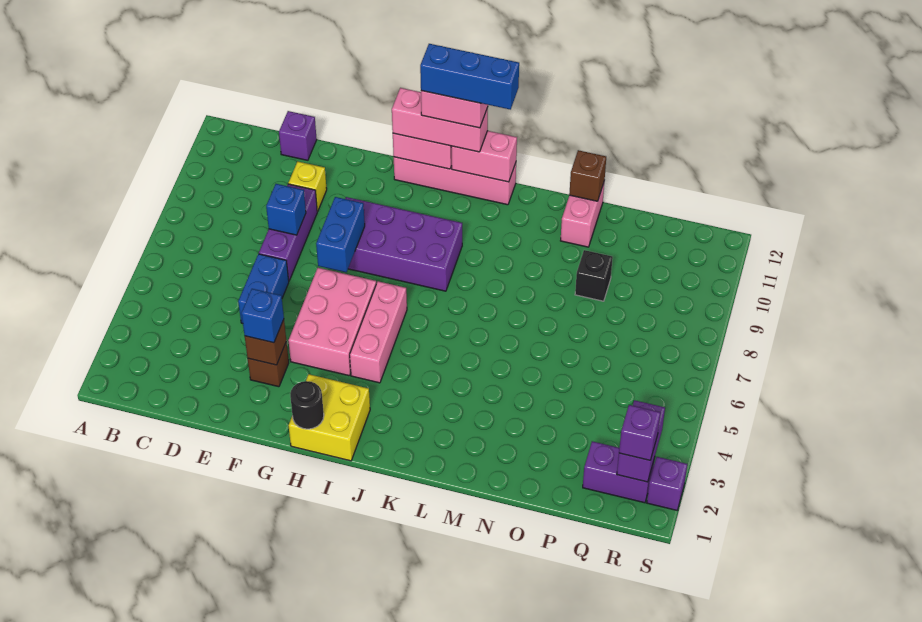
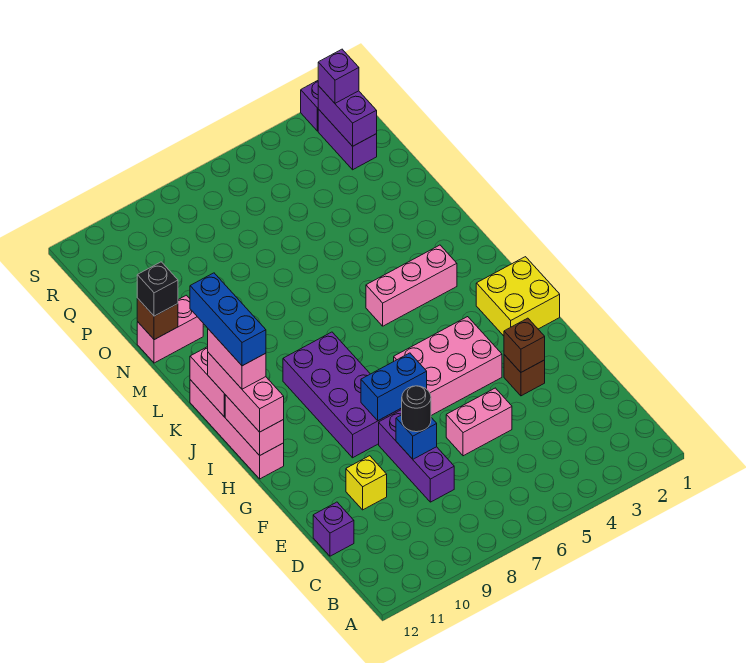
blue 1x2 brick [238,254,289,323] -> pink 1x2 brick [446,388,512,456]
purple 1x3 brick [259,184,318,281] -> purple 1x3 brick turned to [379,410,454,502]
blue 1x1 brick [242,289,284,343] -> none
black 1x1 round brick [290,381,324,429] -> black 1x1 round brick moved to [402,386,431,432]
pink 1x3 brick [350,281,407,383] -> pink 1x3 brick moved to [366,245,457,326]
black 1x1 brick [575,250,613,301] -> black 1x1 brick moved to [137,262,178,316]
purple 1x2 brick [617,400,665,482] -> purple 1x2 brick turned to [318,86,377,146]

